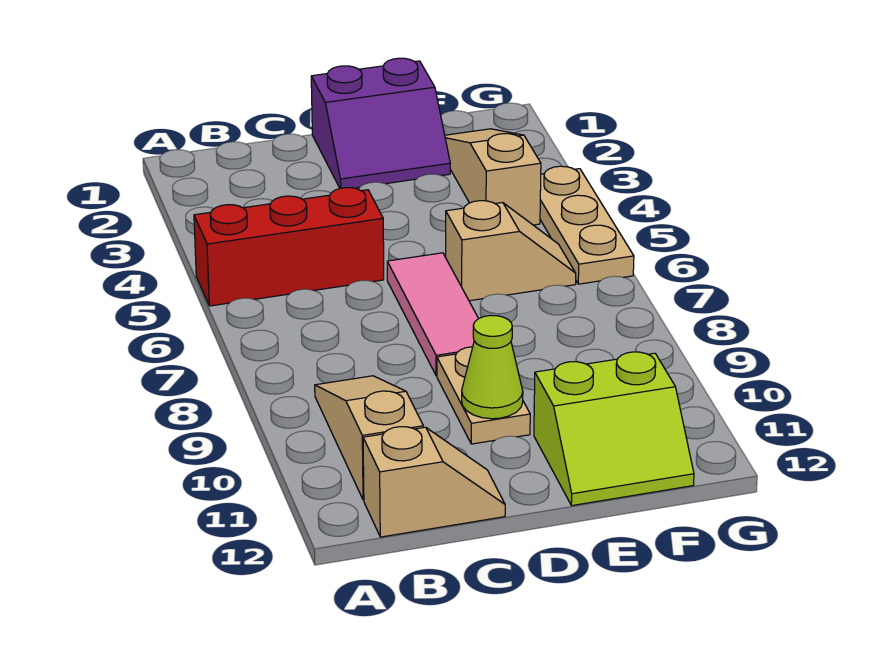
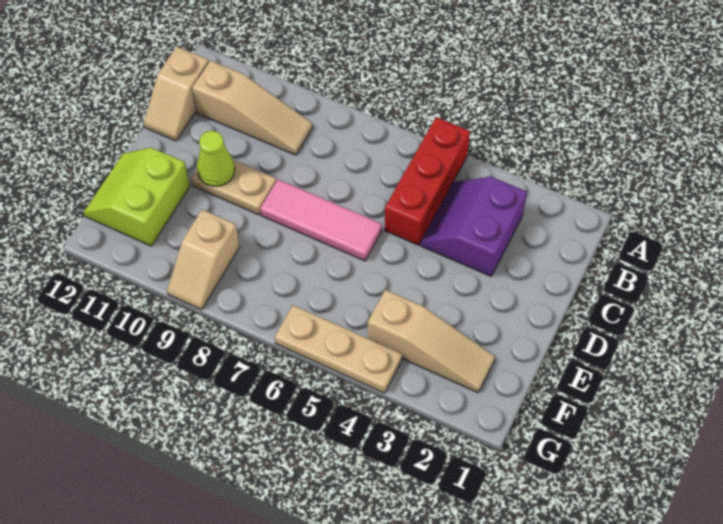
purple 2x2 slope [311,58,450,188] -> purple 2x2 slope moved to [420,177,527,276]
tan 1x2 slope [446,201,576,301] -> tan 1x2 slope moved to [167,209,240,310]

